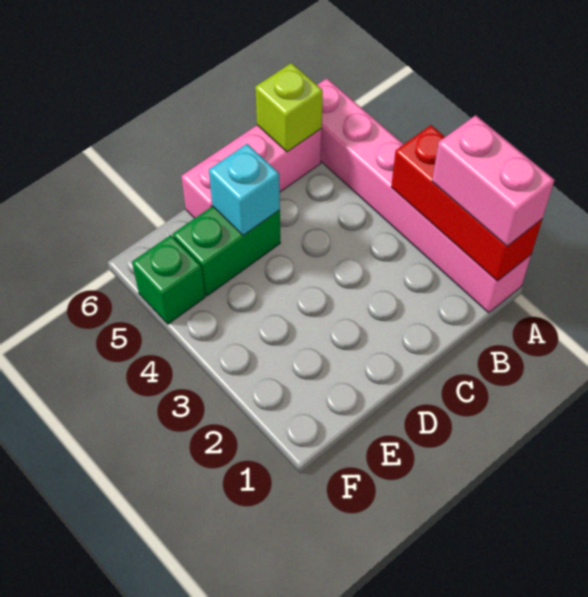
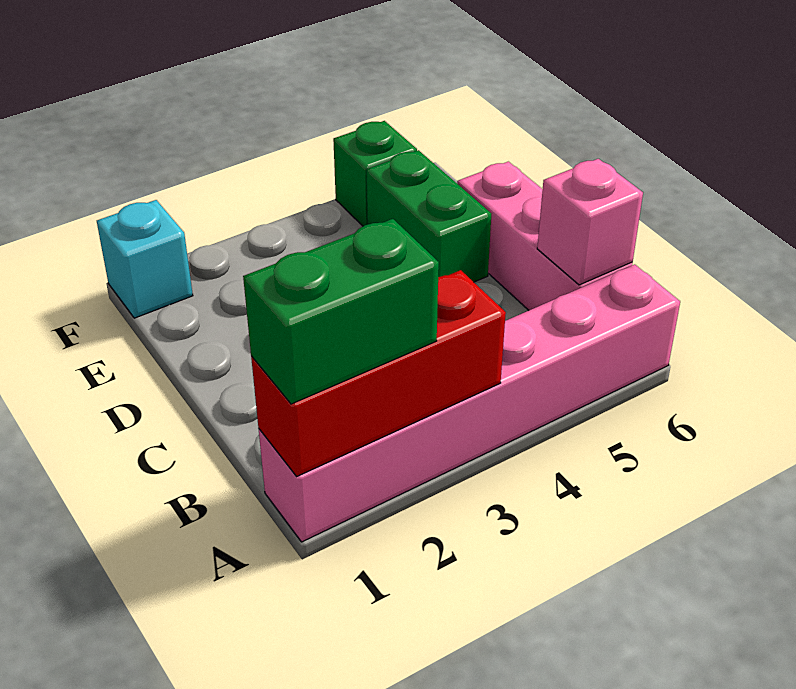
pink 1x2 brick [432,115,554,246] -> green 1x2 brick [243,219,439,404]
lime 1x1 brick [255,63,323,152] -> pink 1x1 brick [537,159,643,285]
cyan 1x1 brick [209,144,280,236] -> cyan 1x1 brick moved to [97,200,193,318]

